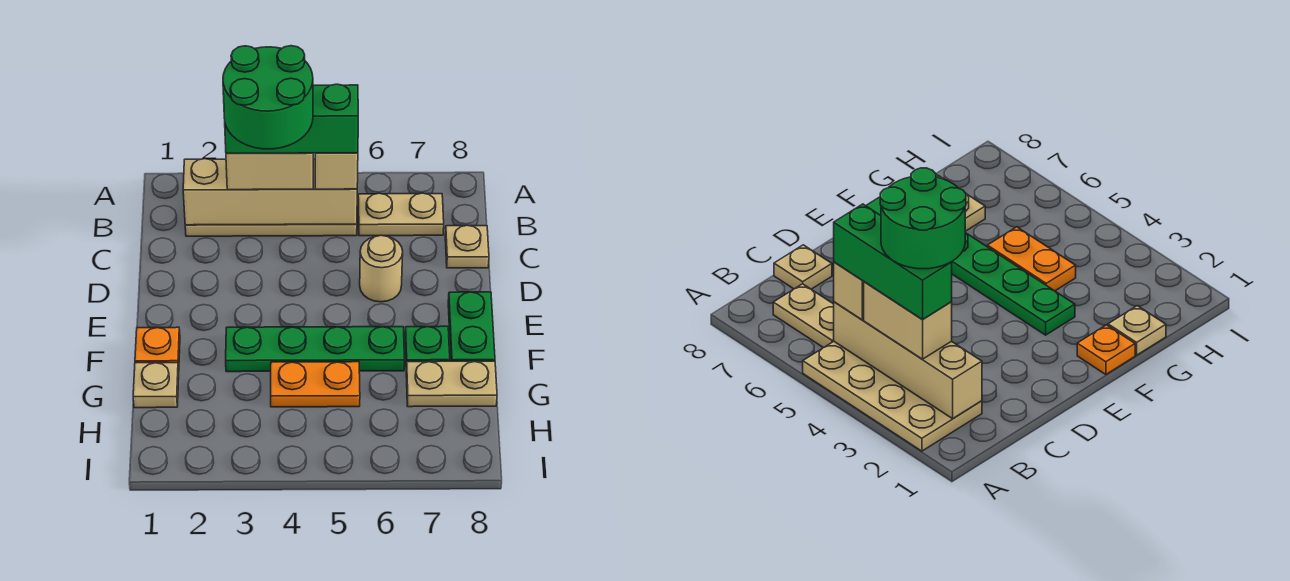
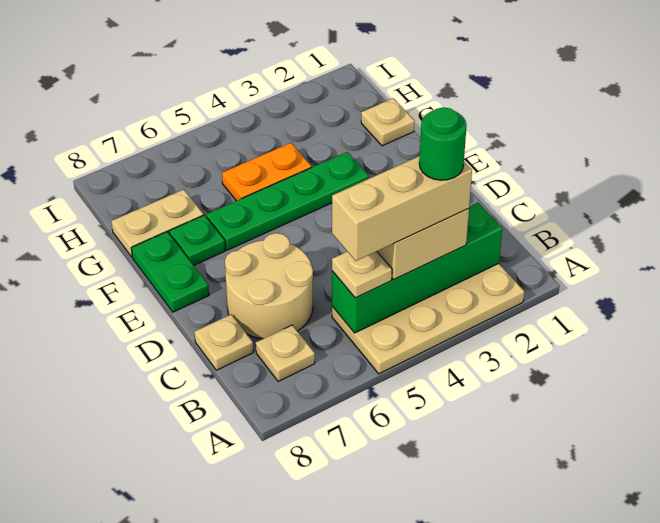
tan 1x4 brick [183,159,357,225] -> green 1x4 brick [332,203,503,333]
green 1x3 brick [225,84,358,153] -> tan 1x3 brick [332,156,472,261]
green 2x2 round brick [223,46,313,149] -> green 1x1 round brick [419,107,467,180]
tan 1x1 brick [315,153,358,189] -> tan 1x1 plate [332,251,392,298]
tan 1x2 plate [358,193,444,236] -> tan 1x1 plate [256,325,315,382]
tan 1x1 round brick [360,235,403,302] -> tan 2x2 round brick [225,233,313,339]
orange 1x1 plate [135,327,180,369] -> none

